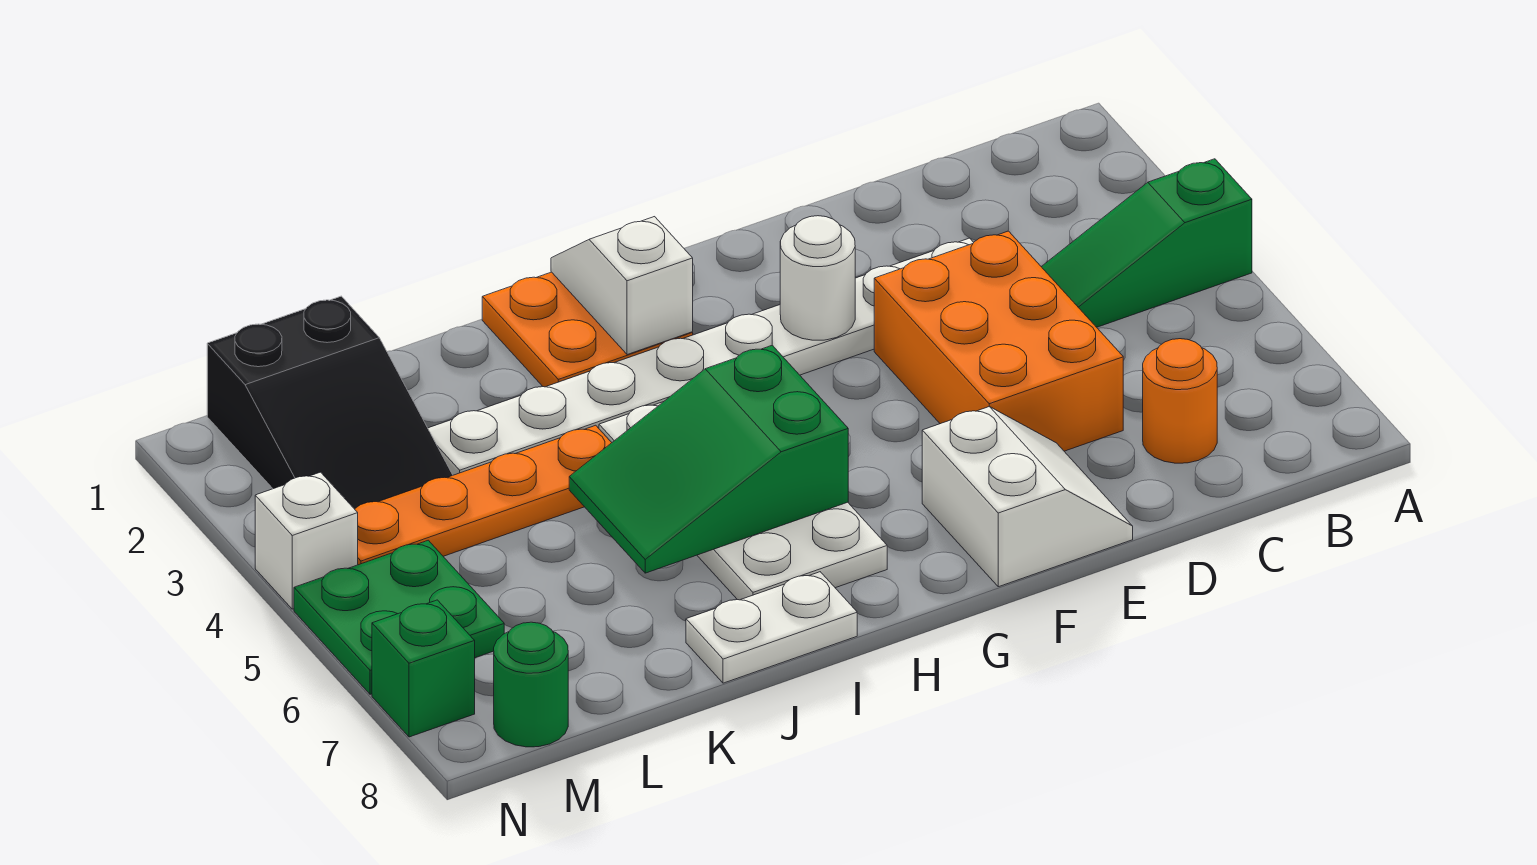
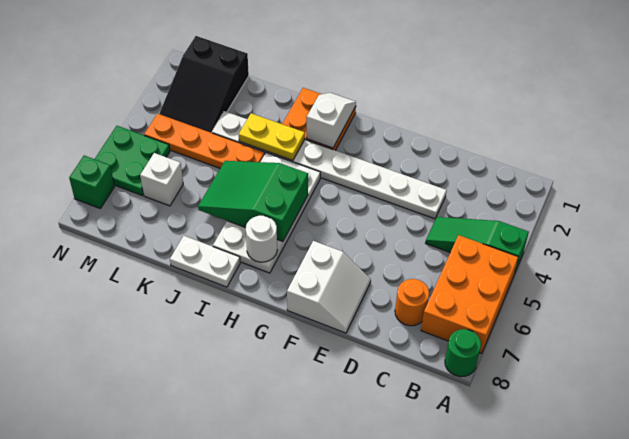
orange 2x3 brick [874,231,1123,451] -> orange 2x3 brick moved to [421,235,518,354]
white 1x1 round brick [780,216,855,340] -> white 1x1 round brick moved to [246,216,277,262]
none -> yellow 1x2 plate [239,113,305,161]
green 1x1 round brick [494,622,568,747] -> green 1x1 round brick moved to [445,329,481,377]
white 1x1 brick [255,472,358,609] -> white 1x1 brick moved to [140,153,183,206]

